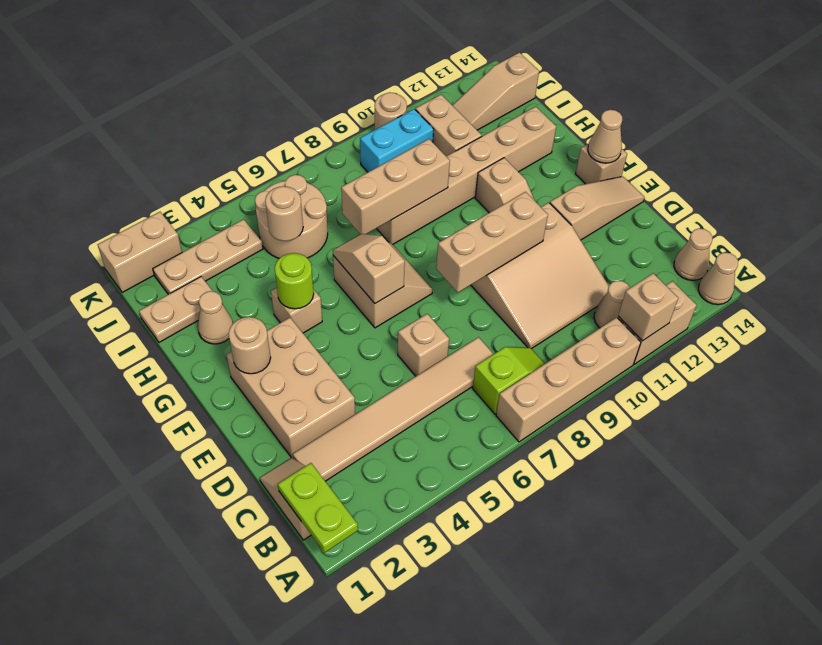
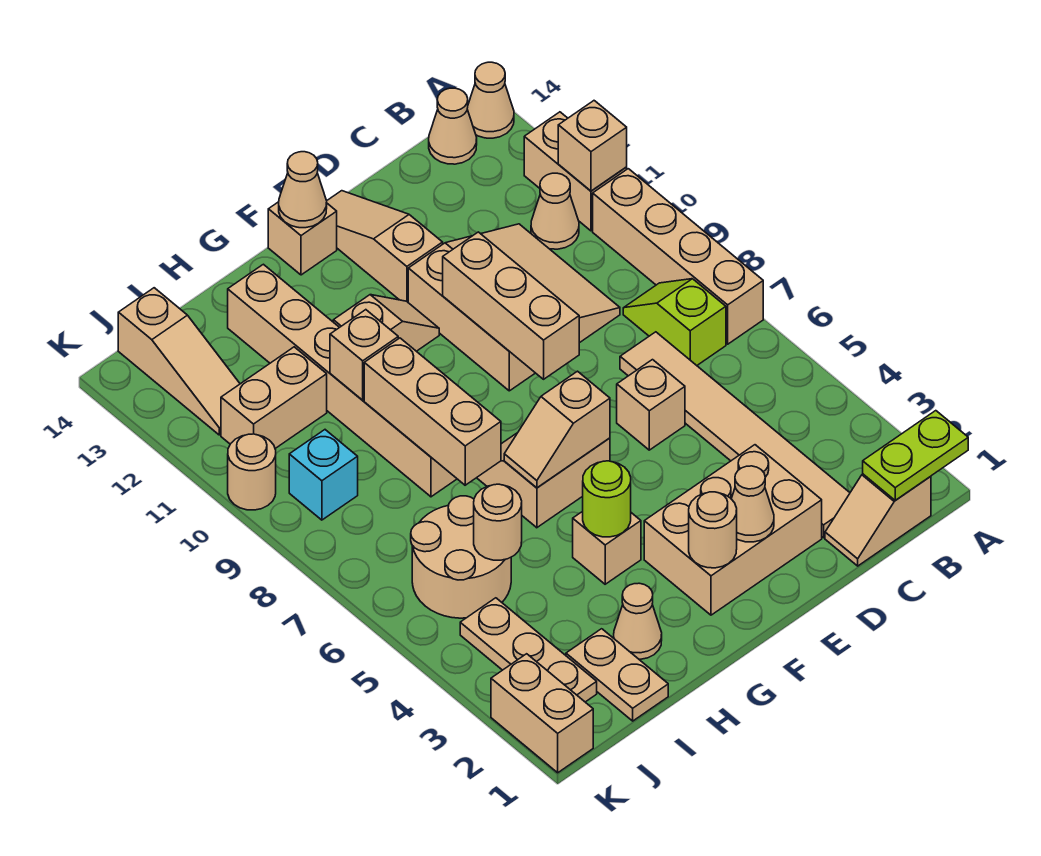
none -> tan 1x1 cone [731,466,774,542]
none -> tan 1x1 brick [330,310,398,400]
cyan 1x2 brick [360,109,434,172] -> cyan 1x1 brick [289,430,358,520]

